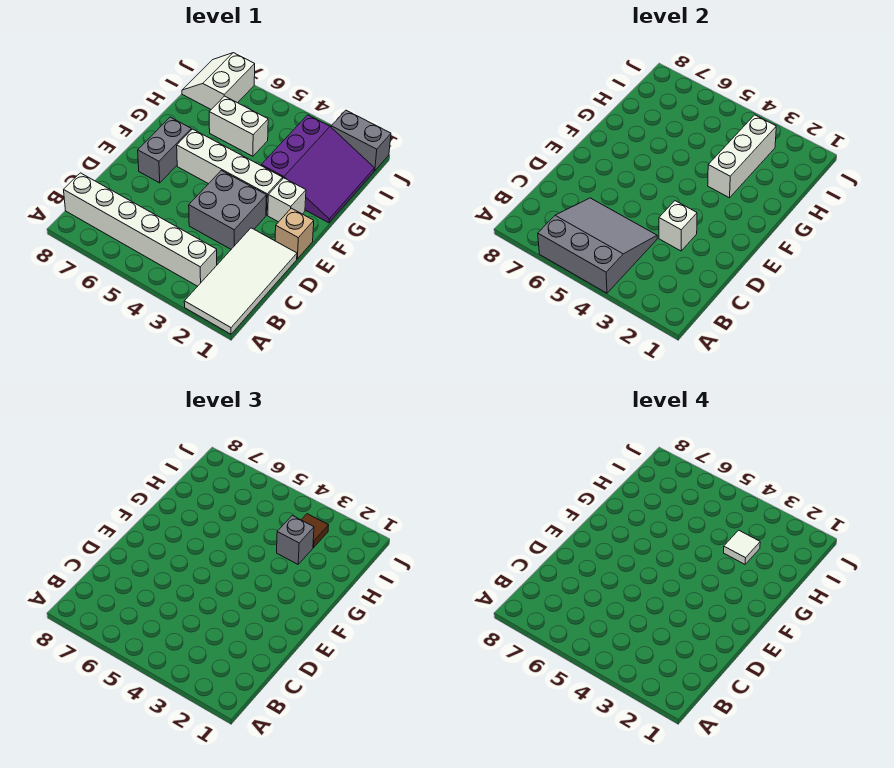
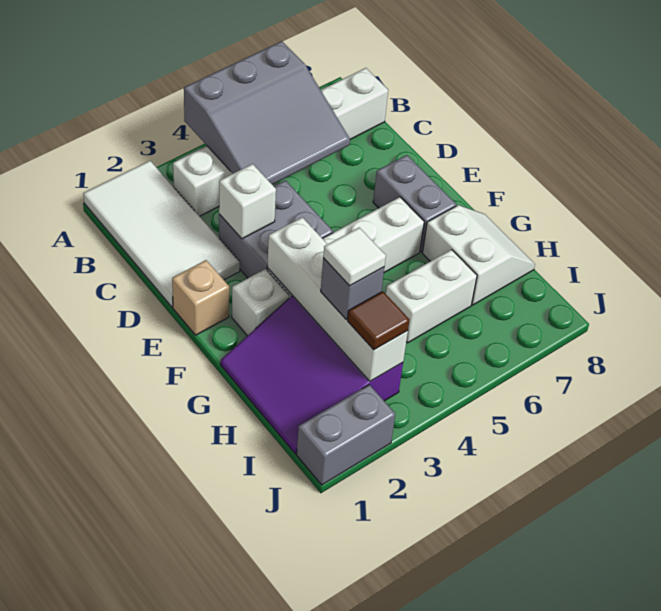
white 1x3 brick [708,115,776,198] -> white 1x4 brick [267,217,408,381]
white 2x2 slope [182,53,255,109] -> white 2x2 slope moved to [423,205,535,305]

